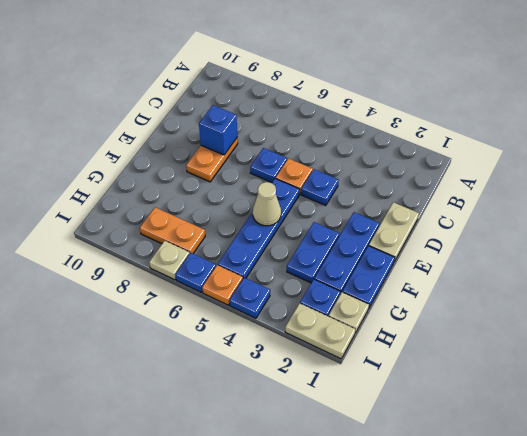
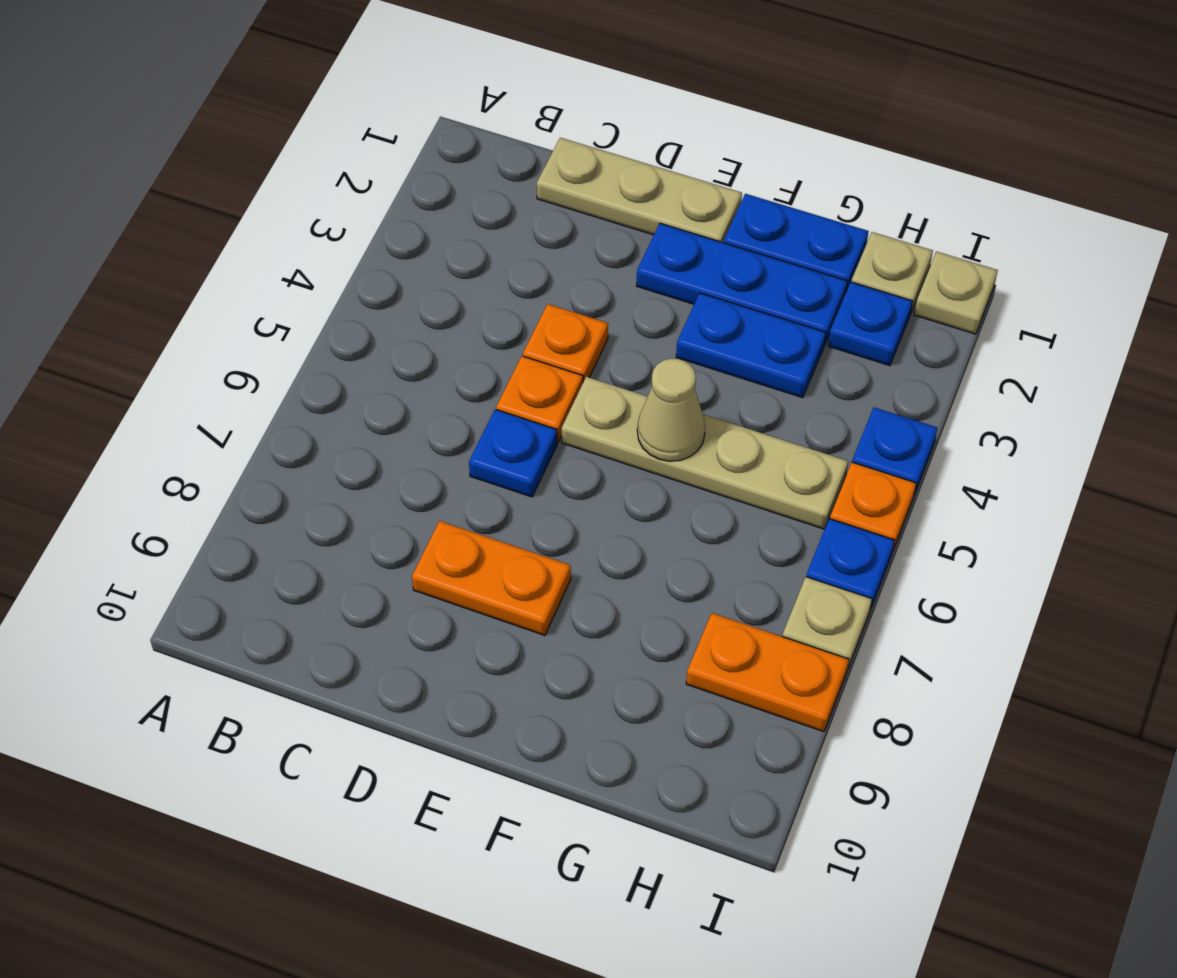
tan 1x2 plate [369,202,419,262] -> tan 1x3 plate [537,138,742,243]
blue 1x1 plate [301,169,338,206] -> orange 1x1 plate [523,304,608,382]
blue 1x1 brick [199,105,237,155] -> none
blue 1x4 plate [218,178,300,278] -> tan 1x4 plate [562,377,848,529]
orange 1x2 plate [140,207,205,254] -> orange 1x2 plate turned to [686,613,849,732]
tan 1x2 plate [285,303,355,359] -> tan 1x1 plate [914,251,998,334]

